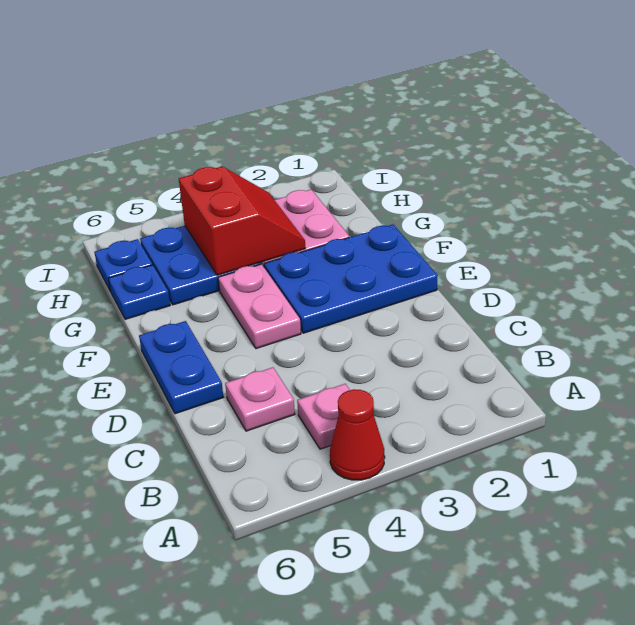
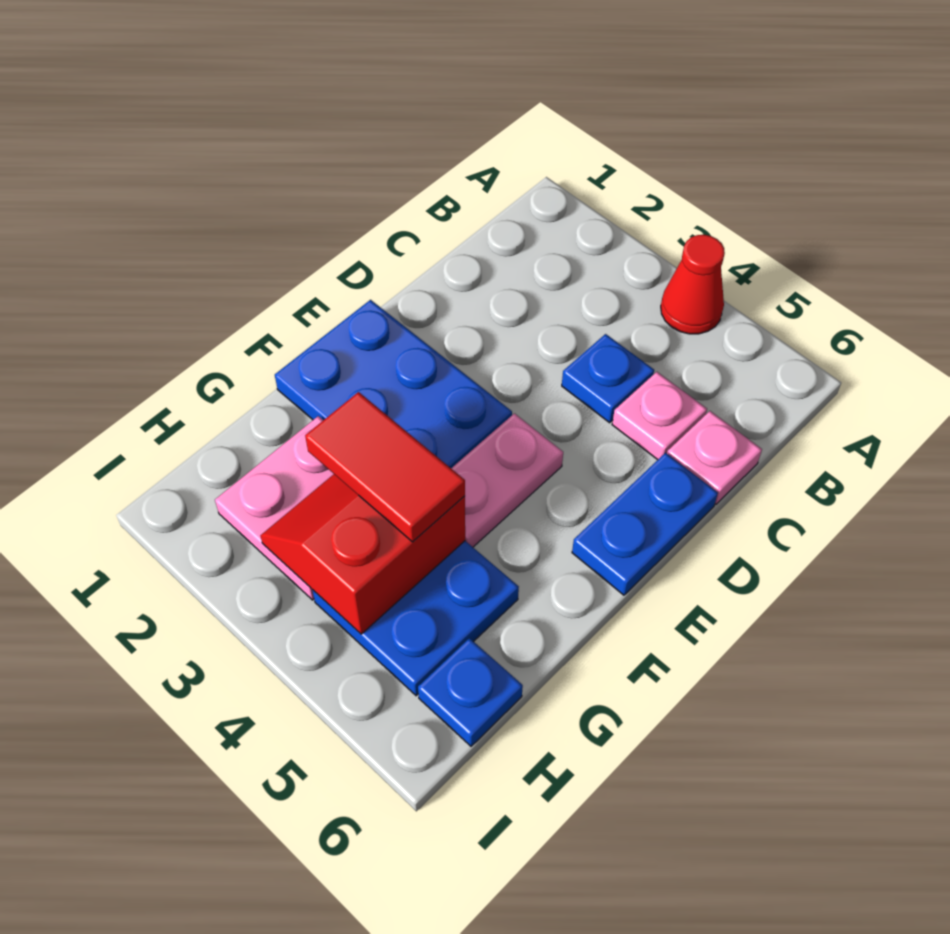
pink 1x1 plate [297,384,350,449] -> pink 1x1 plate moved to [667,411,762,504]
none -> red 1x2 tile [305,392,465,542]
blue 1x1 plate [108,265,170,319] -> blue 1x1 plate moved to [562,334,654,423]

